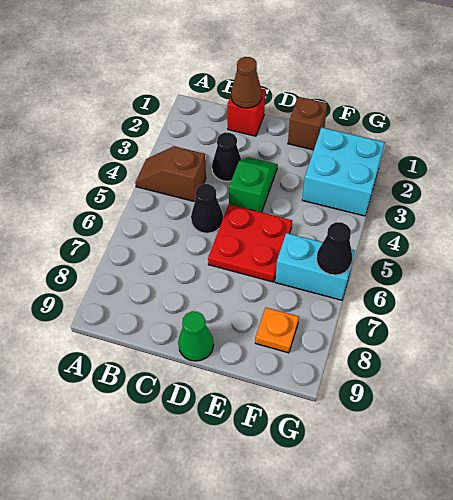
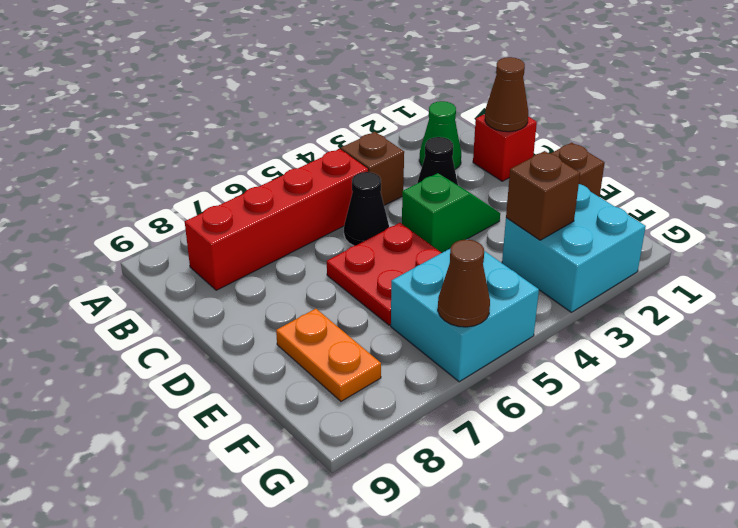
none -> red 1x4 brick [185,149,368,290]
green 1x1 cone [178,311,214,361] -> green 1x1 cone moved to [419,101,461,169]
none -> brown 1x1 brick [506,151,580,240]
cyan 1x2 brick [275,233,355,300] -> cyan 2x2 brick [391,239,539,382]
orange 1x1 plate [255,308,299,353] -> orange 1x2 plate [276,309,381,401]
black 1x1 cone [317,222,352,275] -> brown 1x1 cone [438,240,490,327]

